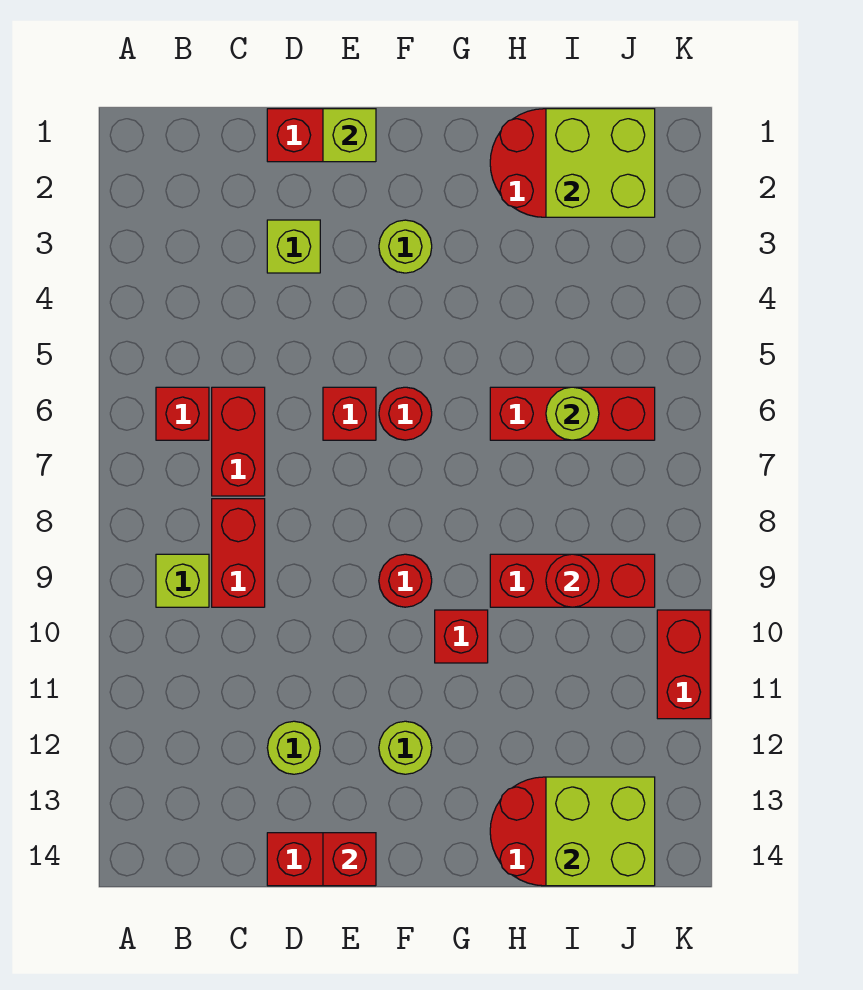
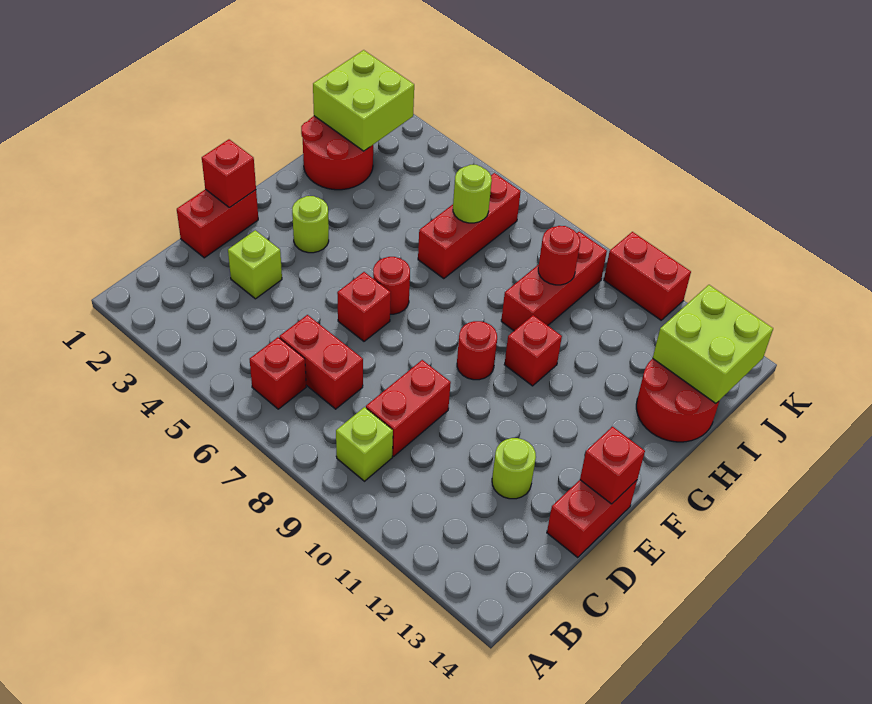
red 1x2 brick [212,499,265,607] -> red 1x2 brick turned to [366,360,451,456]
lime 1x1 brick [323,109,376,162] -> red 1x1 brick [202,139,256,208]
lime 1x1 round brick [379,721,432,774] -> none

